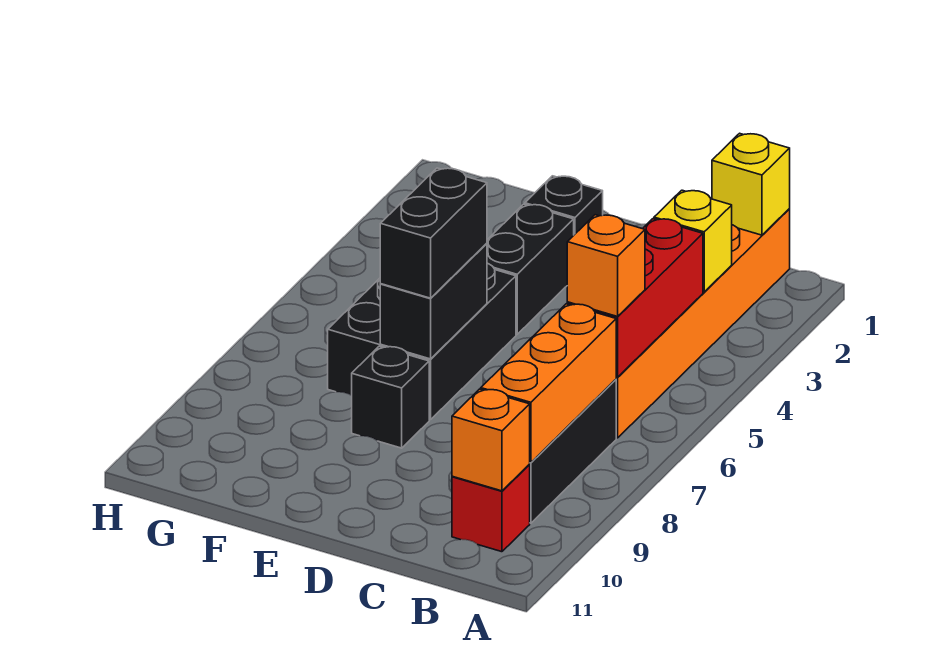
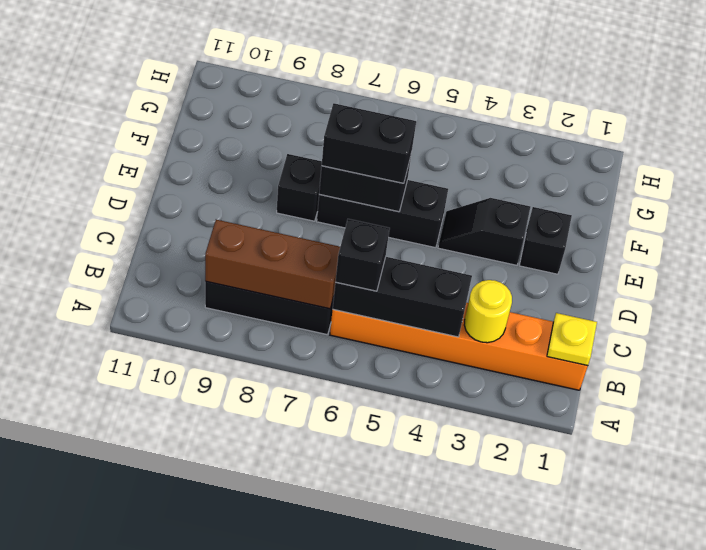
yellow 1x1 brick [712,133,790,235] -> yellow 1x1 plate [547,313,597,366]
yellow 1x1 brick [654,190,732,292] -> yellow 1x1 round brick [464,280,512,343]
red 1x3 brick [567,219,703,377] -> black 1x3 brick [333,257,472,337]
orange 1x1 brick [567,215,645,317] -> black 1x1 brick [335,219,390,291]
orange 1x3 brick [481,304,616,462] -> brown 1x3 brick [205,220,340,309]
red 1x1 brick [452,465,530,552] -> none
orange 1x1 brick [452,389,530,491] -> none
black 1x2 brick [487,204,574,334] -> black 1x2 slope [438,198,530,265]
black 2x3 brick [328,263,516,420] -> black 1x3 brick [317,180,448,248]

